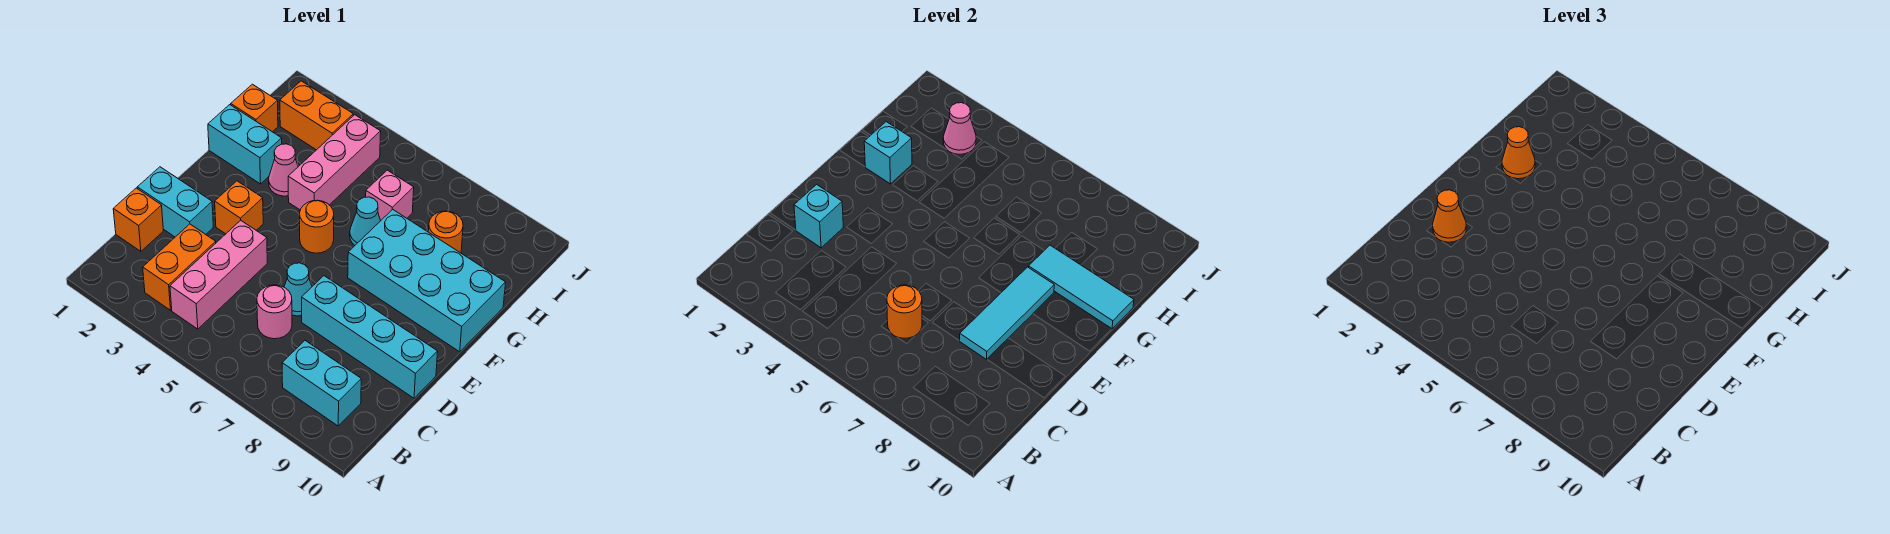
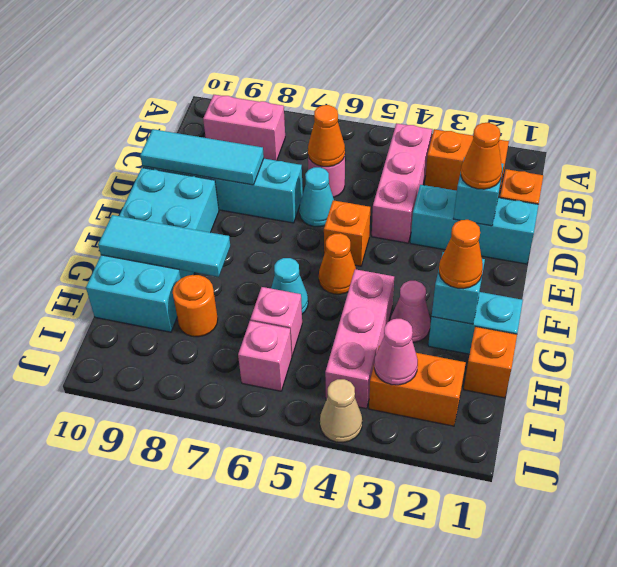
orange 1x2 brick [143,224,216,310] -> orange 1x2 brick turned to [425,129,509,198]
cyan 1x2 brick [282,341,361,426] -> pink 1x2 brick [203,95,285,161]
orange 1x1 round brick [887,285,922,338] -> orange 1x1 cone [308,105,345,167]
cyan 1x2 brick [137,167,213,237] -> cyan 1x3 brick [410,185,539,264]
cyan 1x3 tile [960,267,1054,359] -> cyan 1x3 tile turned to [140,129,264,185]
orange 1x1 brick [215,181,263,234] -> orange 1x1 brick moved to [324,200,370,266]
orange 1x1 round brick [300,200,334,253] -> orange 1x1 cone [319,233,356,294]
cyan 2x4 brick [348,209,506,352] -> cyan 2x4 brick turned to [86,168,219,332]
none -> pink 1x1 brick [238,321,292,391]
none -> tan 1x1 cone [320,379,362,443]

